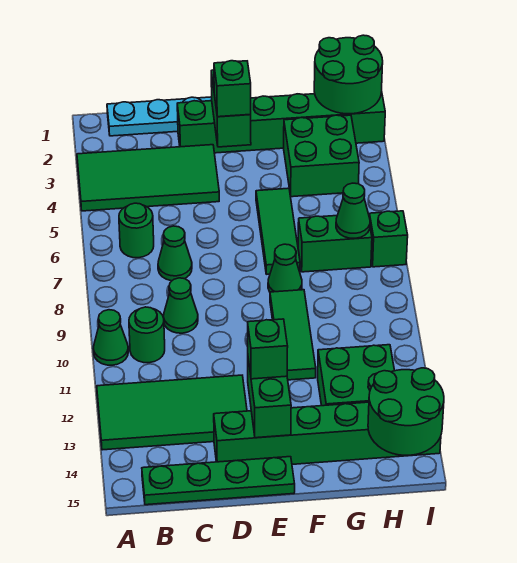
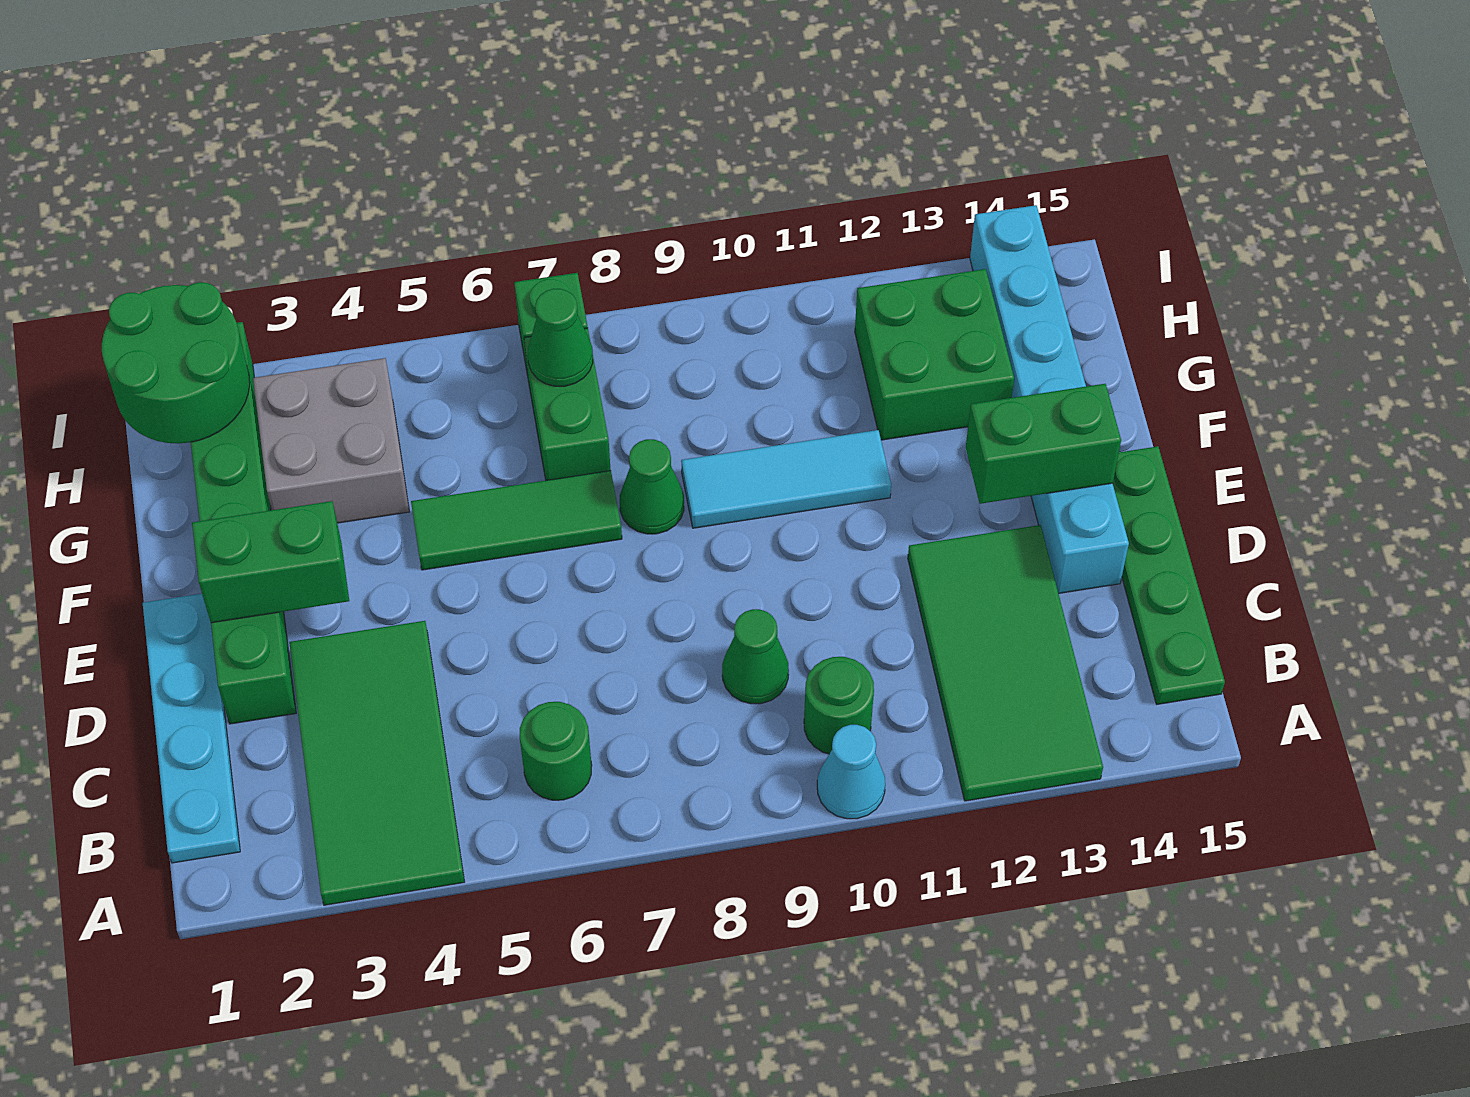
green 1x1 cone [93,310,128,365] -> cyan 1x1 cone [817,725,885,819]
green 1x1 cone [158,226,192,281] -> none
green 1x6 brick [214,402,441,464] -> cyan 1x6 brick [970,205,1129,593]
green 1x1 brick [214,61,251,117] -> none
green 1x1 brick [248,319,288,379] -> none
green 1x3 tile [270,290,316,380] -> cyan 1x3 tile [681,430,891,528]
green 2x2 brick [284,115,359,197] -> grey 2x2 brick [253,358,409,523]
green 2x2 round brick [368,368,444,455] -> none

